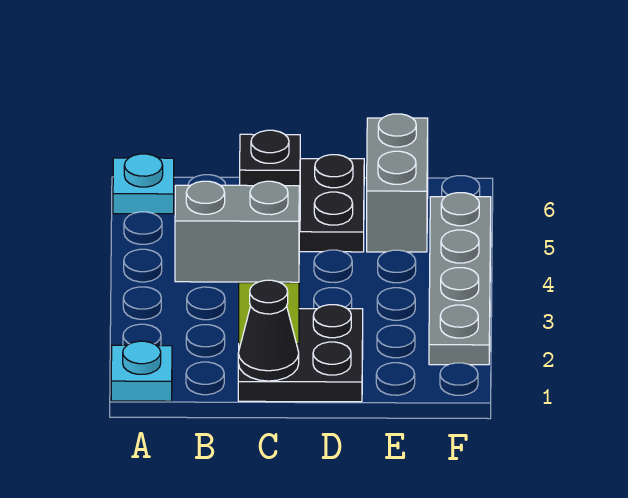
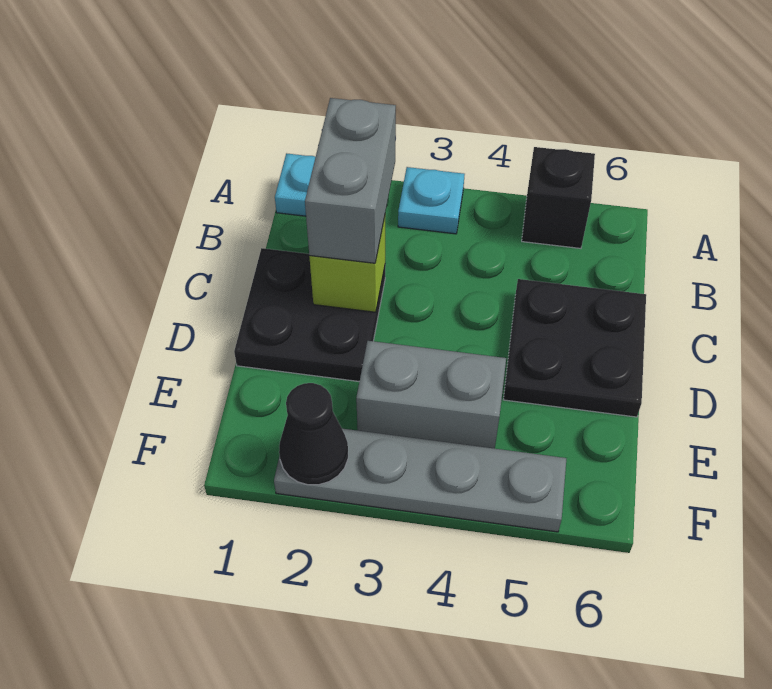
cyan 1x1 plate [113,154,174,214] -> cyan 1x1 plate moved to [398,167,465,234]
black 1x1 cone [238,280,299,381] -> black 1x1 cone moved to [279,383,348,485]
black 1x1 brick [240,130,300,231] -> black 1x1 brick moved to [522,147,595,248]
grey 1x2 brick [367,114,428,252] -> grey 1x2 brick moved to [356,341,506,449]

